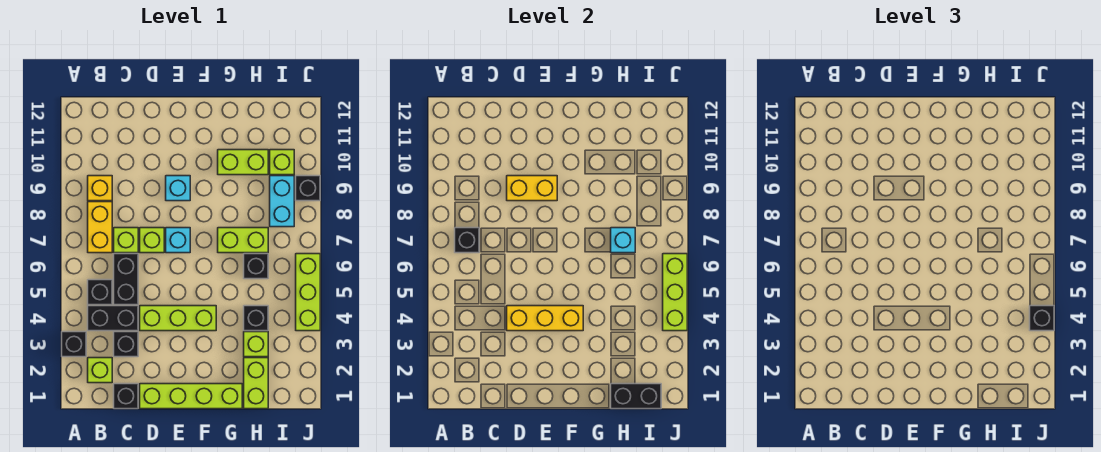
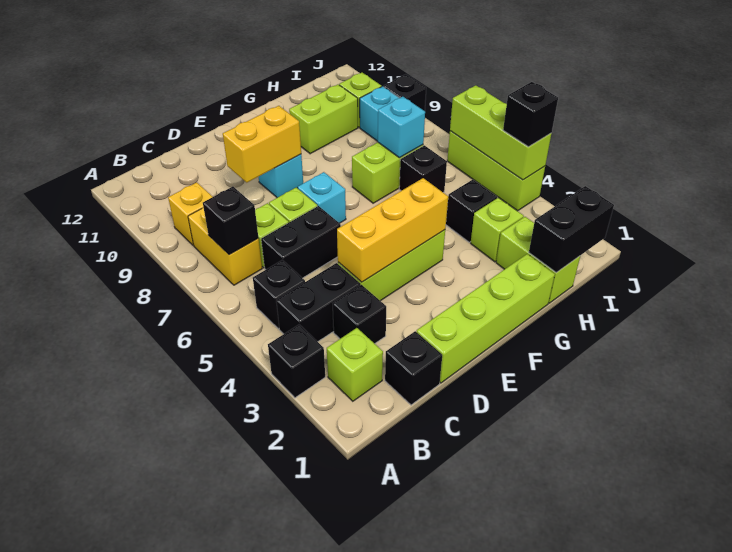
black 1x2 brick [114,254,138,305] -> black 1x2 brick turned to [261,206,341,278]

